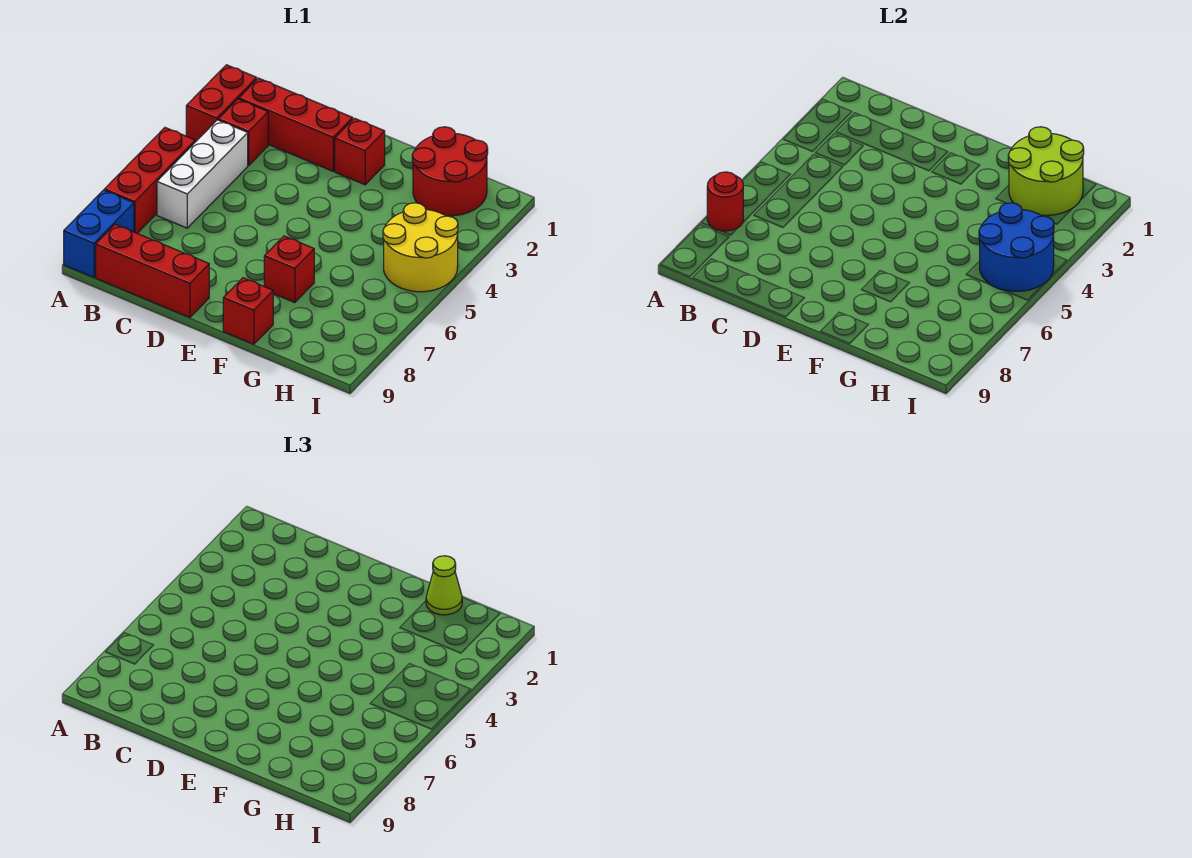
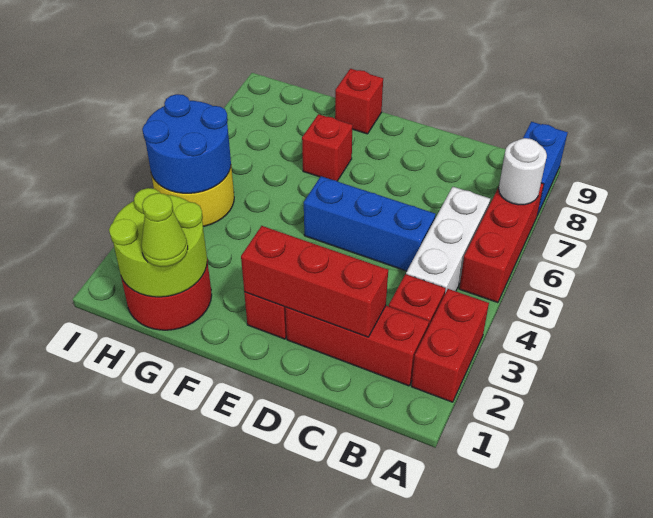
red 1x1 round brick [707,172,743,231] -> white 1x1 round brick [499,138,547,205]
red 1x3 brick [96,224,209,318] -> red 1x3 brick moved to [241,226,388,337]
none -> blue 1x3 brick [304,176,436,271]

